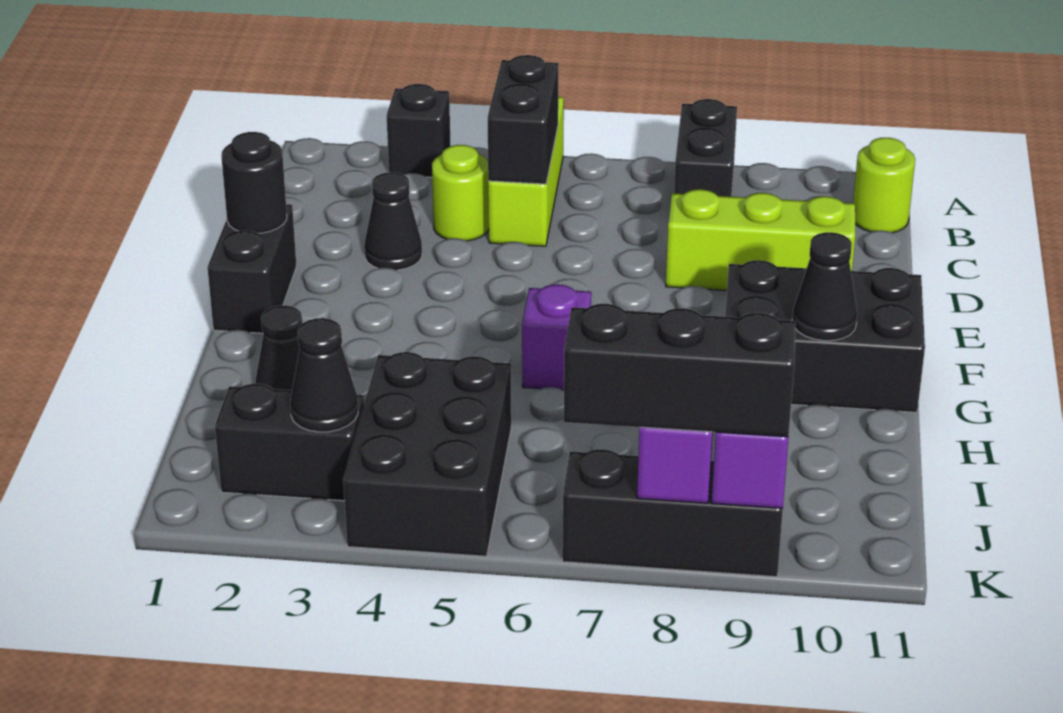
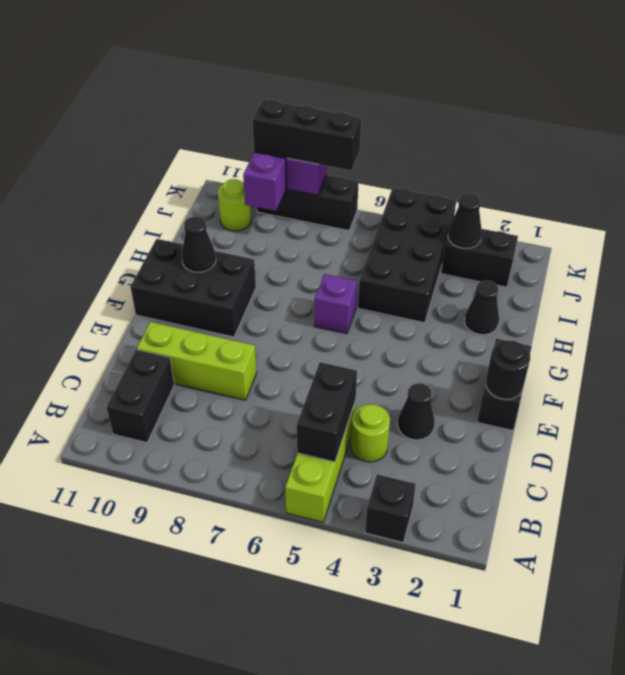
black 1x2 brick [674,99,737,197] -> black 1x2 brick moved to [107,350,174,443]
lime 1x1 round brick [853,138,915,233] -> lime 1x1 round brick moved to [218,179,251,231]
black 2x3 brick [343,352,511,556] -> black 2x4 brick [358,188,456,323]

